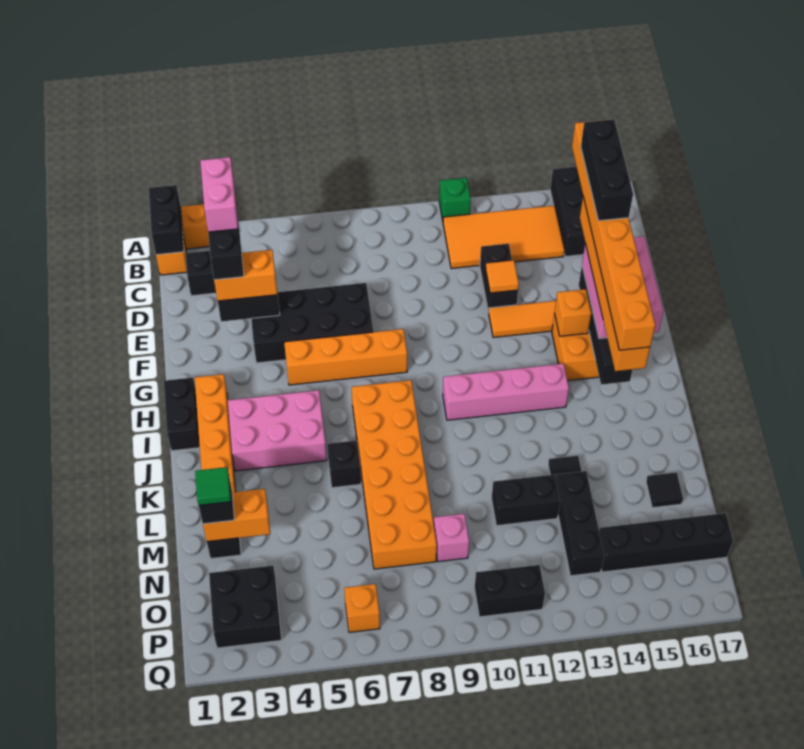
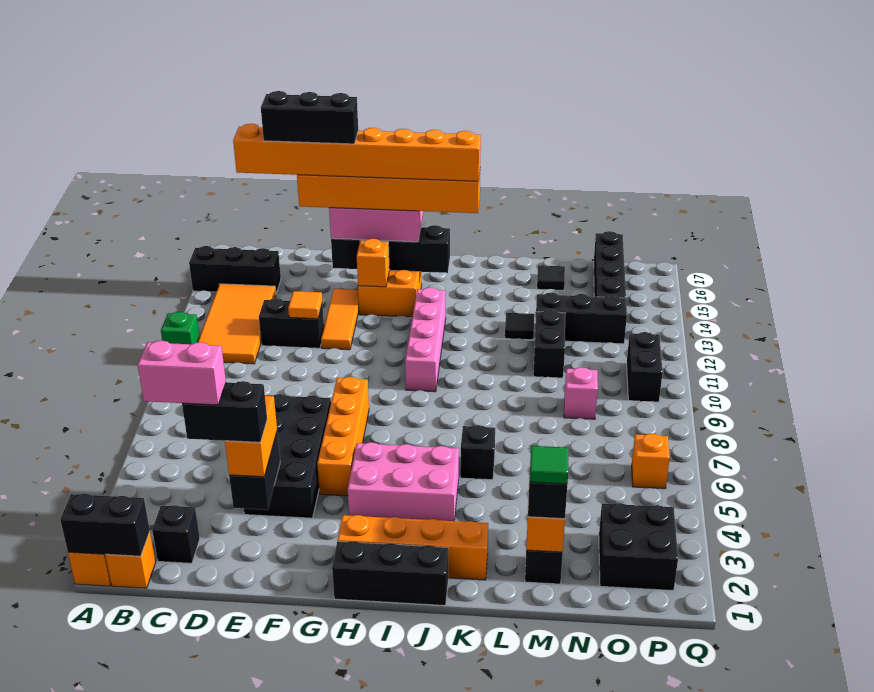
black 1x2 brick [164,378,200,451] -> black 1x3 brick [332,541,448,606]
pink 2x3 brick [228,390,327,471] -> pink 2x3 brick turned to [348,442,459,521]
orange 2x6 brick [352,380,437,569] -> none

